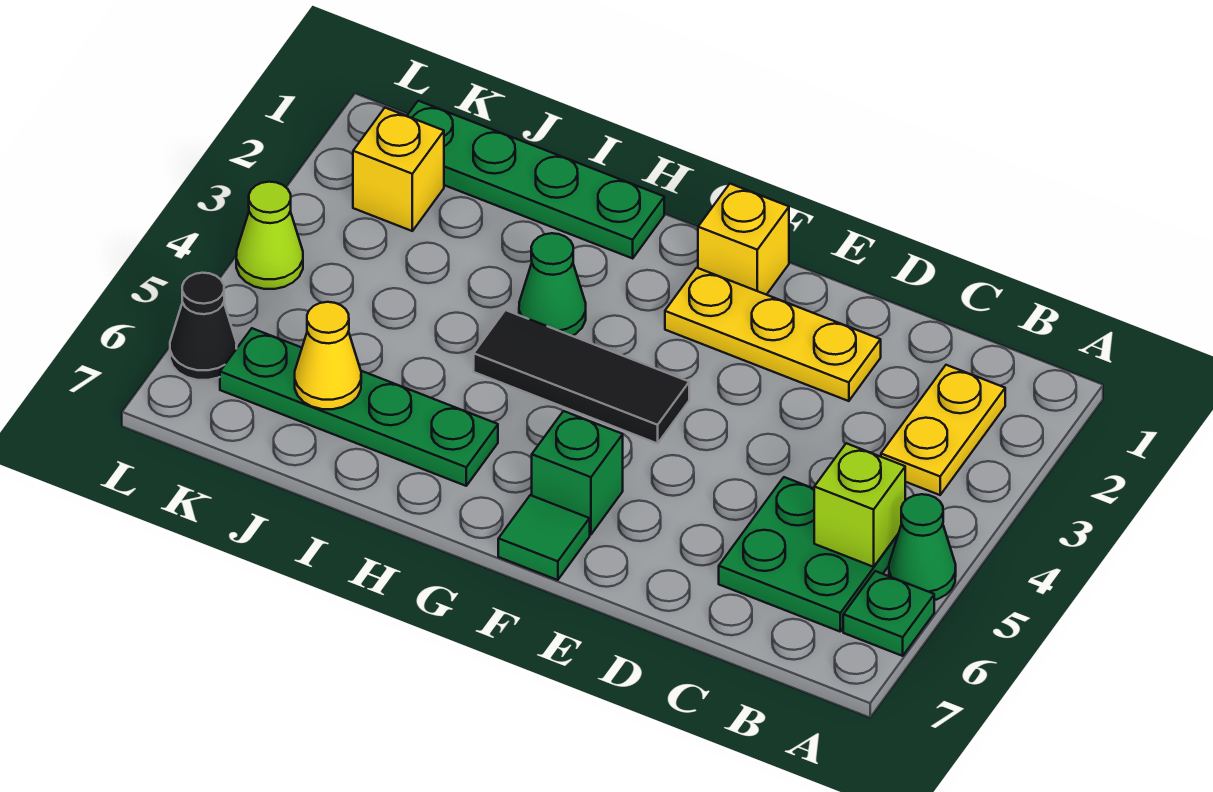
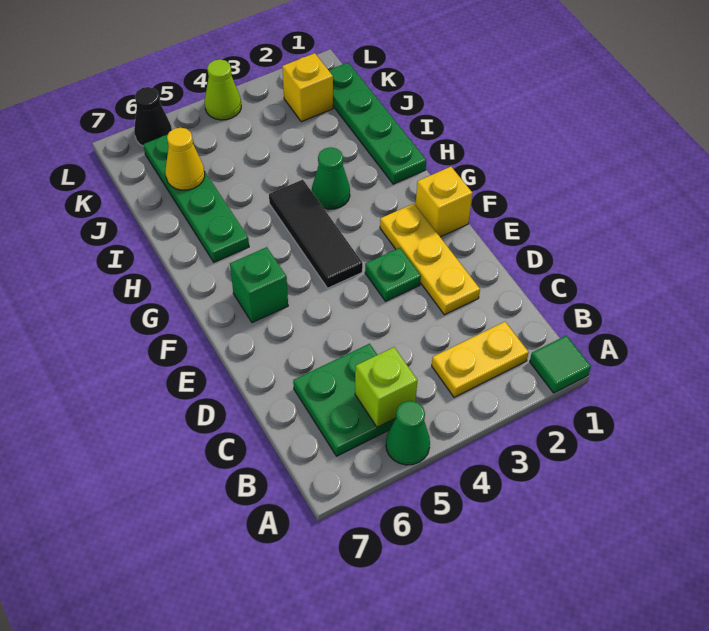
green 1x1 plate [843,571,934,656] -> green 1x1 plate moved to [365,248,421,301]
green 1x1 tile [498,495,590,580] -> green 1x1 tile moved to [530,335,591,393]

